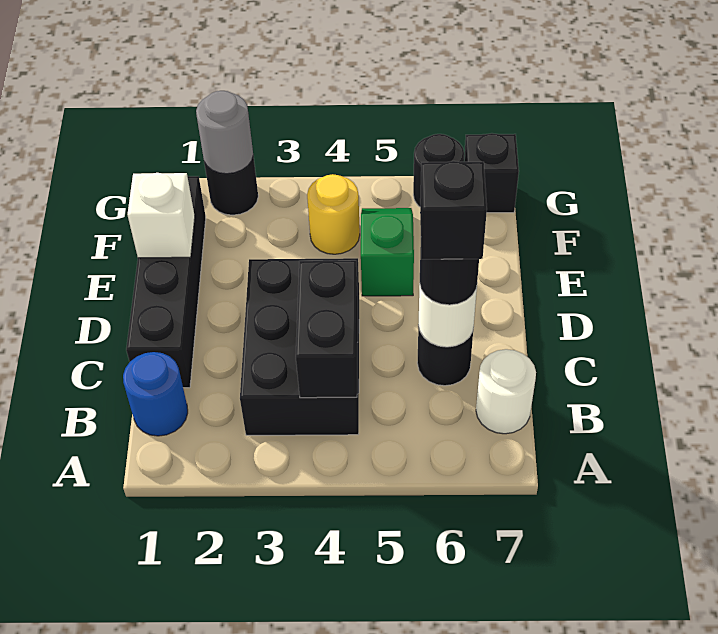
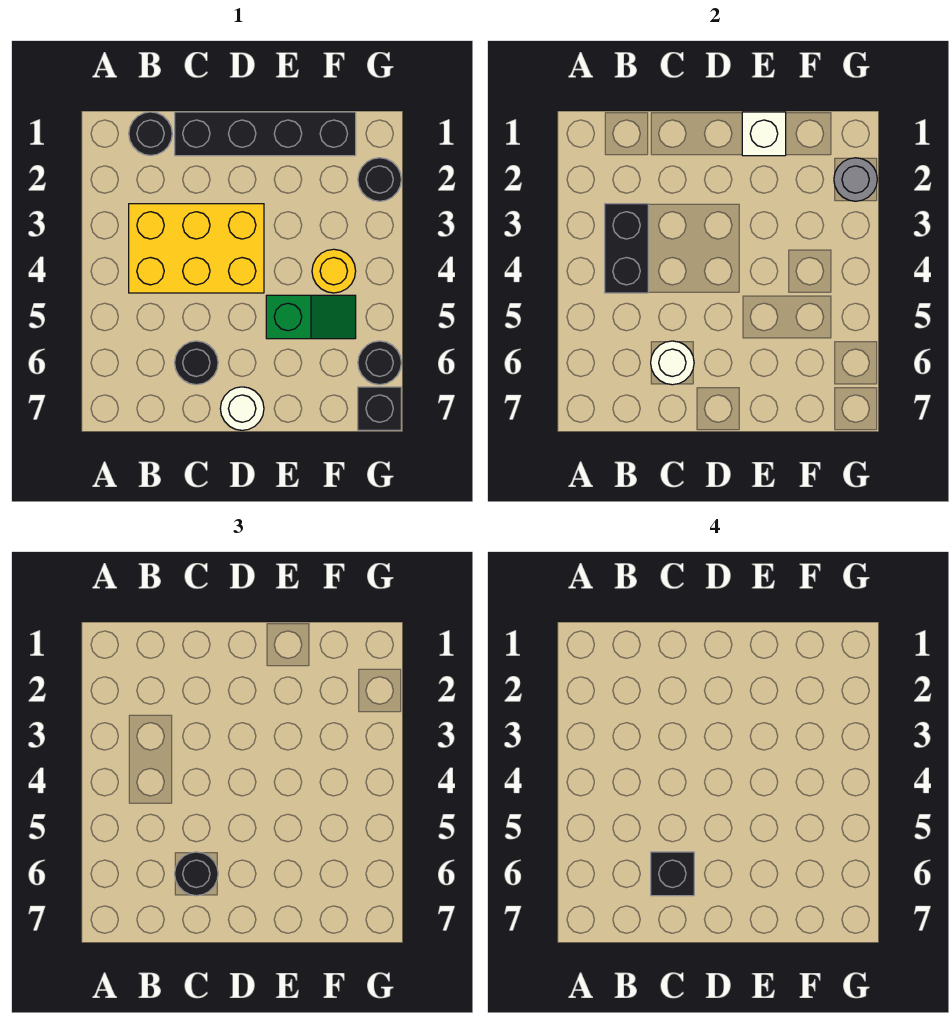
blue 1x1 round brick [123,352,188,436] -> black 1x1 round brick [129,112,172,156]
black 2x3 brick [240,258,359,435] -> yellow 2x3 brick [129,204,264,293]
black 1x2 brick [296,260,358,398] -> black 1x2 brick turned to [605,204,648,293]
white 1x1 round brick [476,349,536,434] -> white 1x1 round brick moved to [220,387,264,430]

